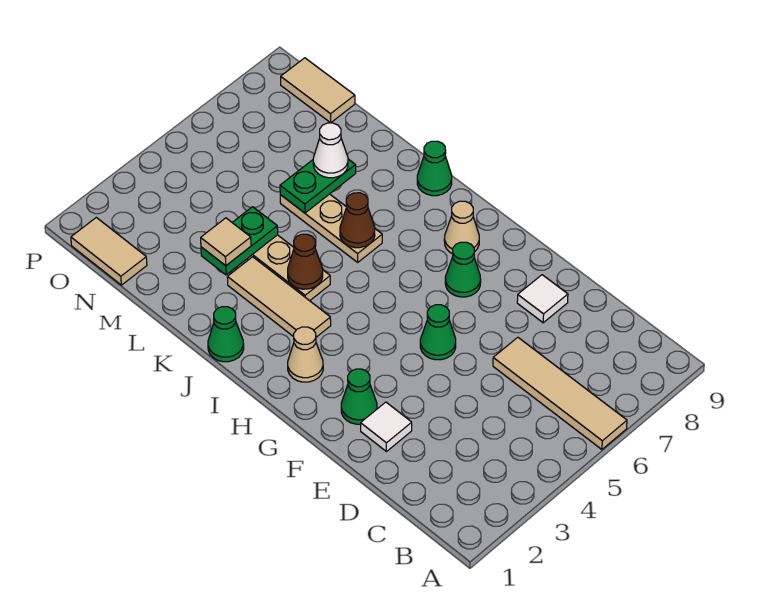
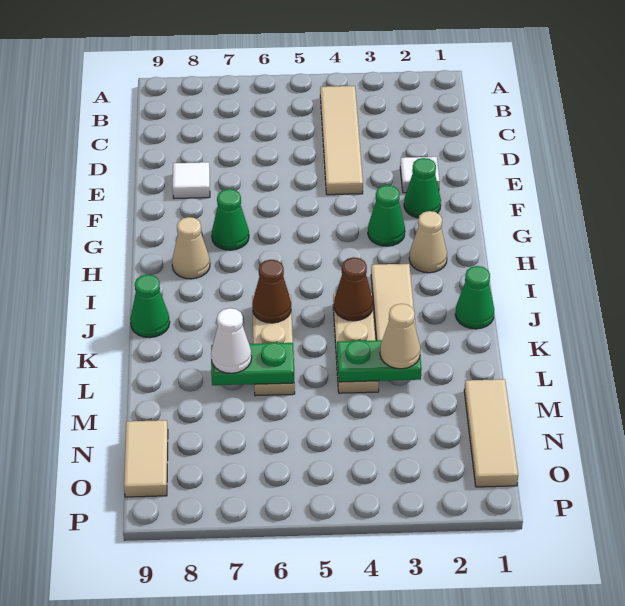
tan 1x4 tile [493,337,627,449] -> tan 1x4 tile moved to [320,86,363,195]
green 1x1 cone [420,305,456,360] -> green 1x1 cone moved to [368,185,405,246]
tan 1x1 tile [201,218,251,266] -> tan 1x1 cone [380,304,420,369]
tan 1x2 tile [71,217,147,285] -> tan 1x3 tile [464,379,518,487]

